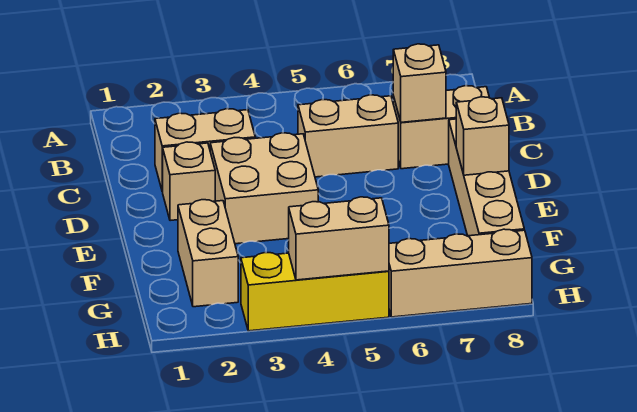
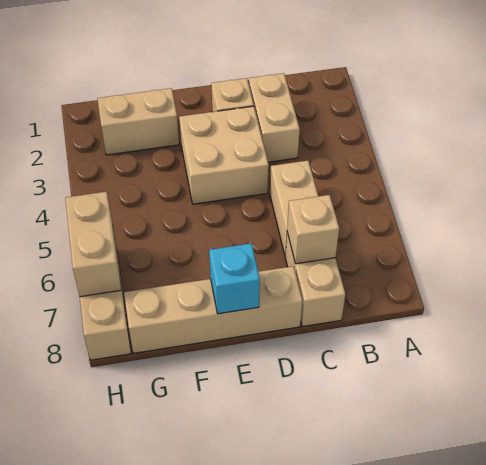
tan 1x1 brick [456,97,509,175] -> cyan 1x1 brick [209,243,260,314]
yellow 1x3 brick [241,252,389,331] -> none
tan 1x2 brick [289,197,389,280] -> tan 1x2 brick moved to [65,192,121,297]

